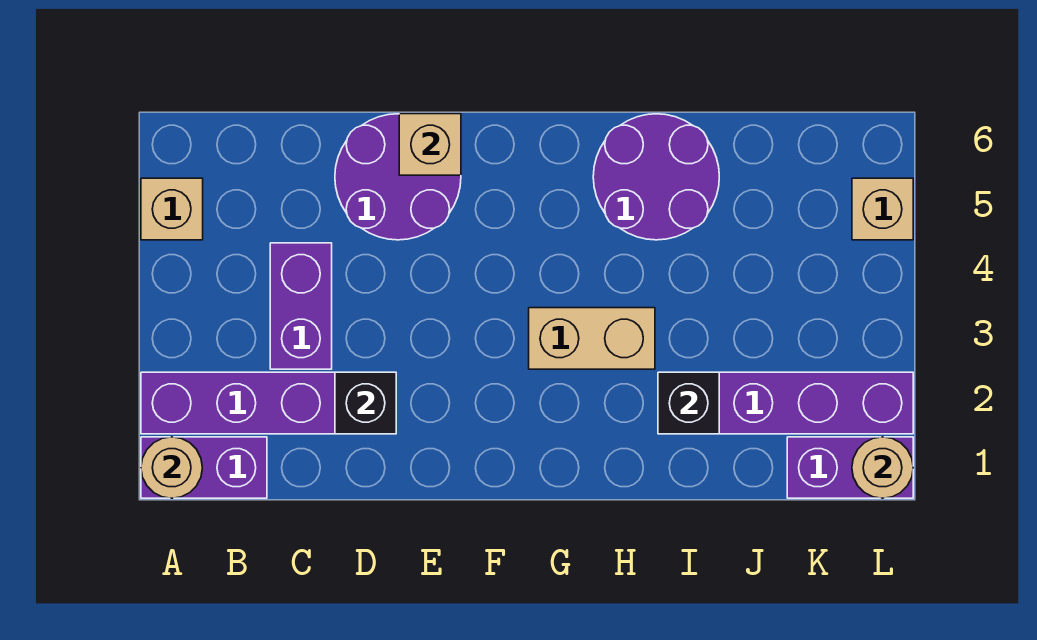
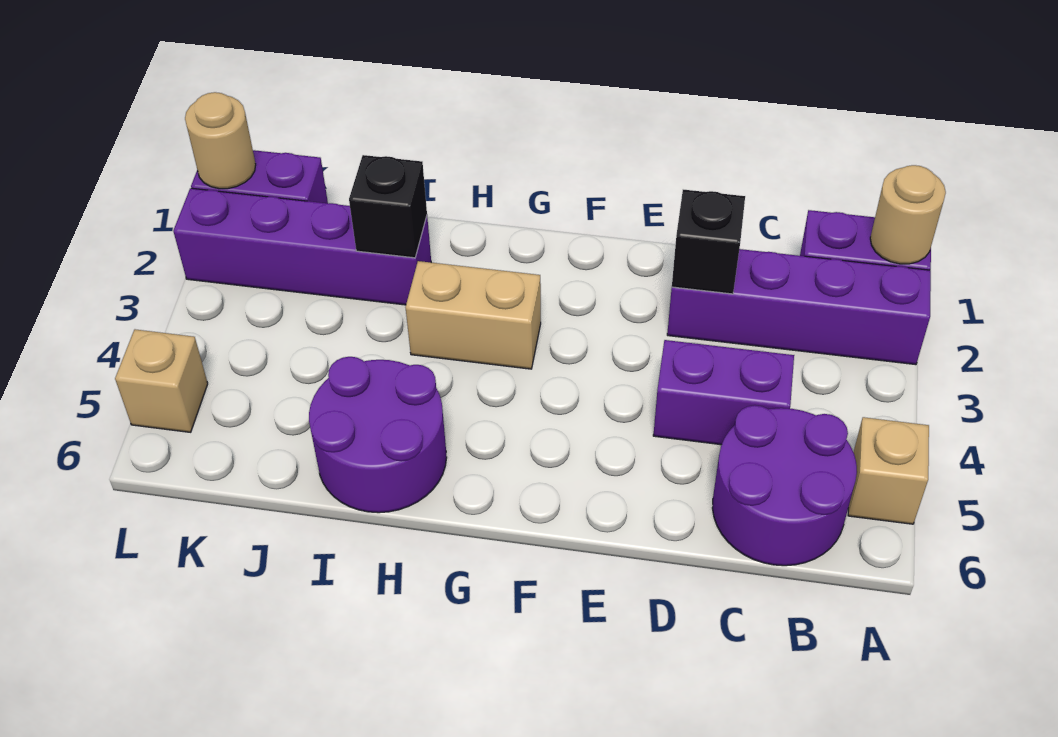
purple 1x2 brick [270,243,332,369] -> purple 1x2 brick turned to [653,340,794,445]
purple 2x2 round brick [335,114,461,240] -> purple 2x2 round brick moved to [712,405,857,566]
tan 1x1 brick [399,114,461,175] -> none

